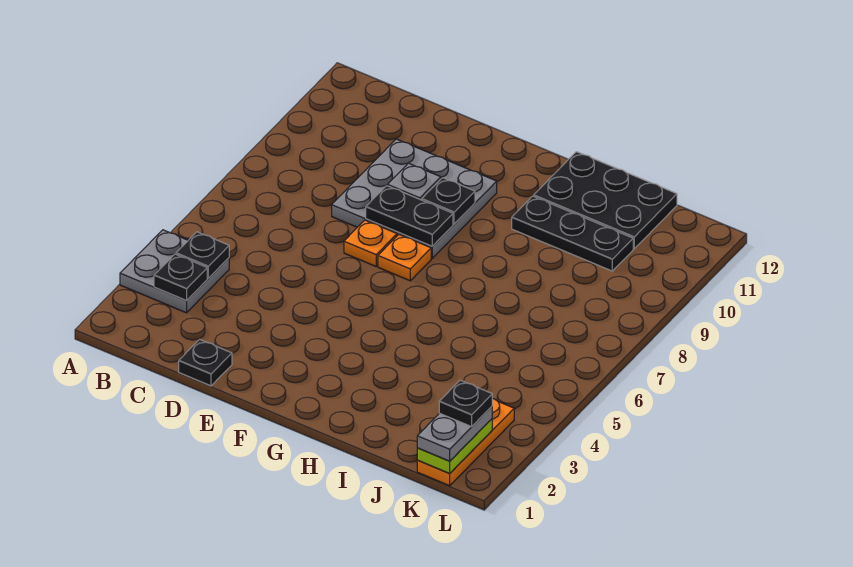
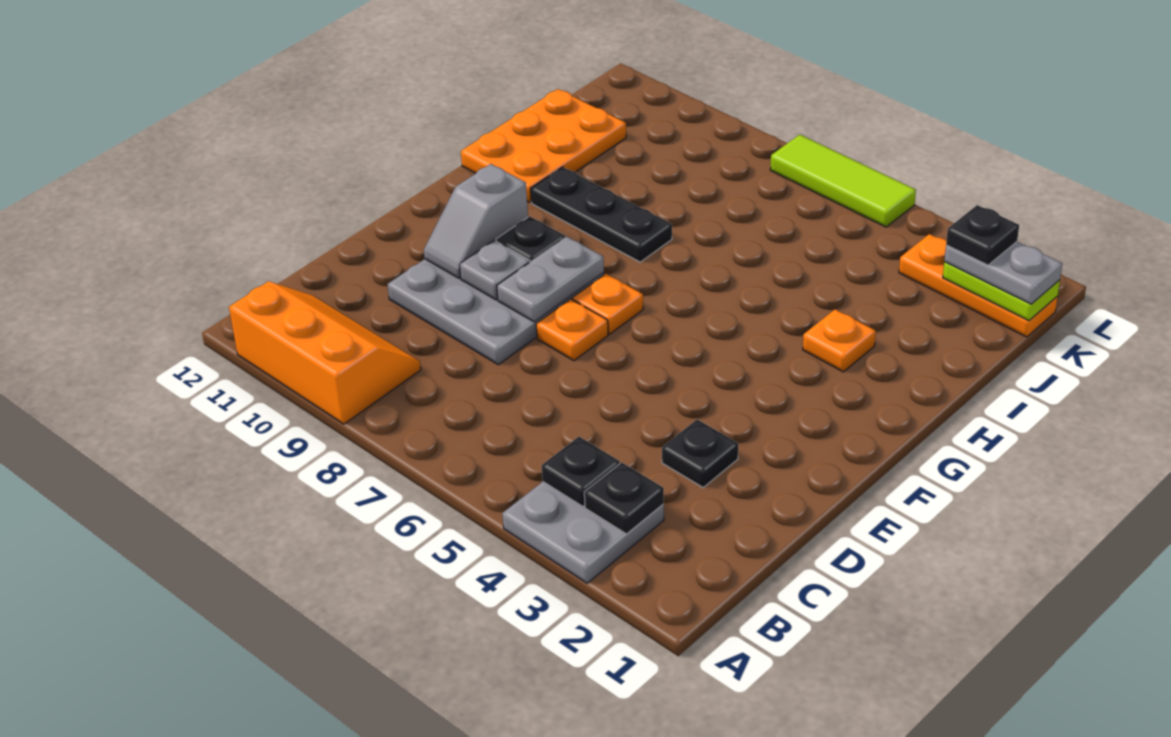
none -> orange 2x3 slope [229,281,421,424]
black 1x1 plate [179,339,232,386] -> black 1x1 plate moved to [662,419,738,487]
black 1x2 plate [366,186,453,246] -> grey 1x2 plate [497,237,604,322]
none -> grey 1x2 slope [424,164,528,278]
none -> orange 1x1 plate [803,309,876,372]
black 1x3 plate [512,196,633,271] -> black 1x3 plate turned to [531,167,672,262]
black 2x3 plate [534,152,677,249] -> orange 2x3 plate [461,89,626,202]
none -> lime 1x3 tile [770,135,916,227]

